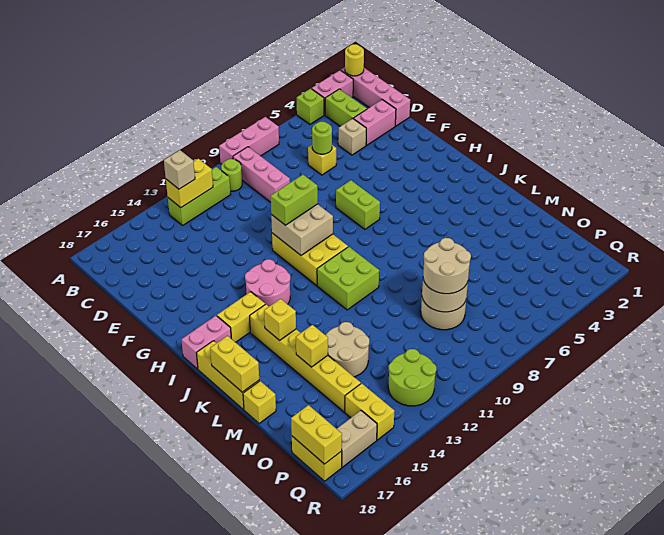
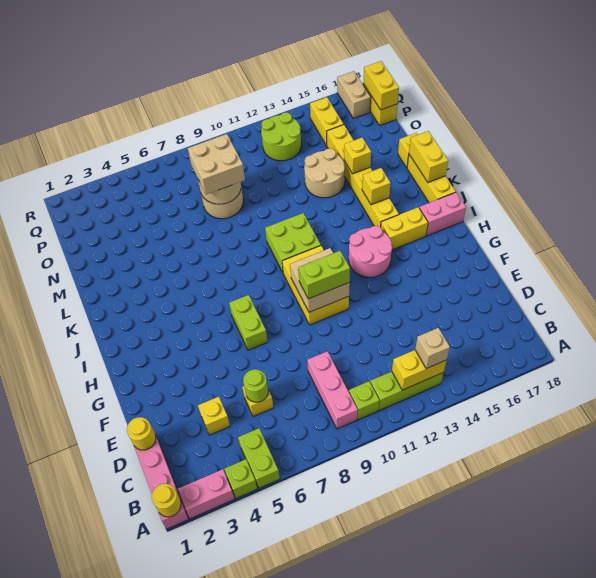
pink 1x3 brick [219,117,279,164] -> none
lime 1x2 brick [325,89,367,126] -> lime 1x2 brick moved to [238,428,280,488]
lime 1x1 round brick [221,159,242,191] -> lime 1x1 brick [349,381,380,420]
none -> yellow 1x1 round brick [127,417,156,450]
pink 1x2 brick [354,100,396,145] -> none
tan 1x1 brick [338,119,366,155] -> yellow 1x1 brick [198,397,230,435]
tan 2x2 round brick [423,238,471,294] -> tan 2x2 brick [188,134,245,195]
tan 1x2 brick [337,411,377,467] -> tan 1x2 brick turned to [337,71,371,119]

